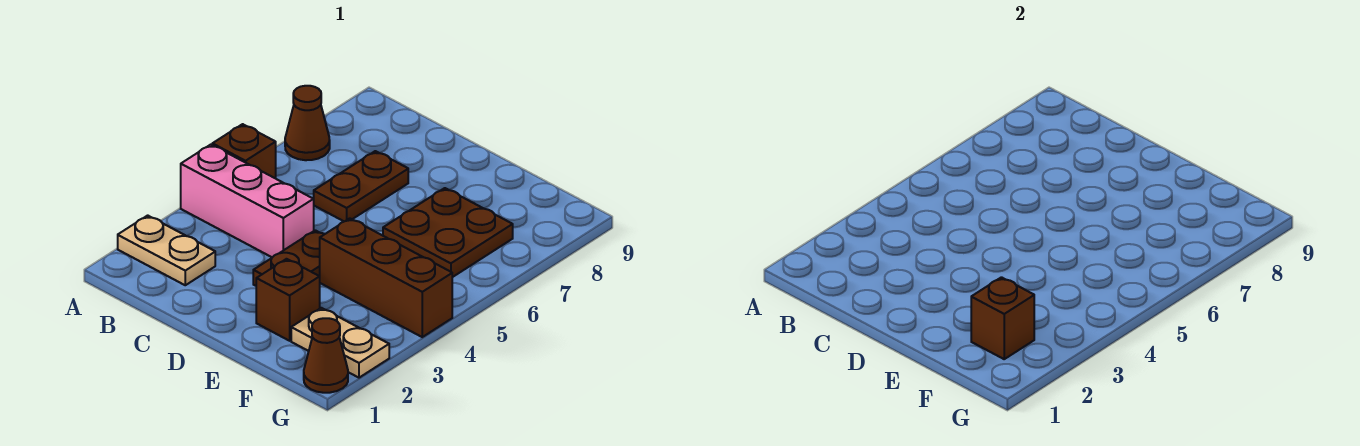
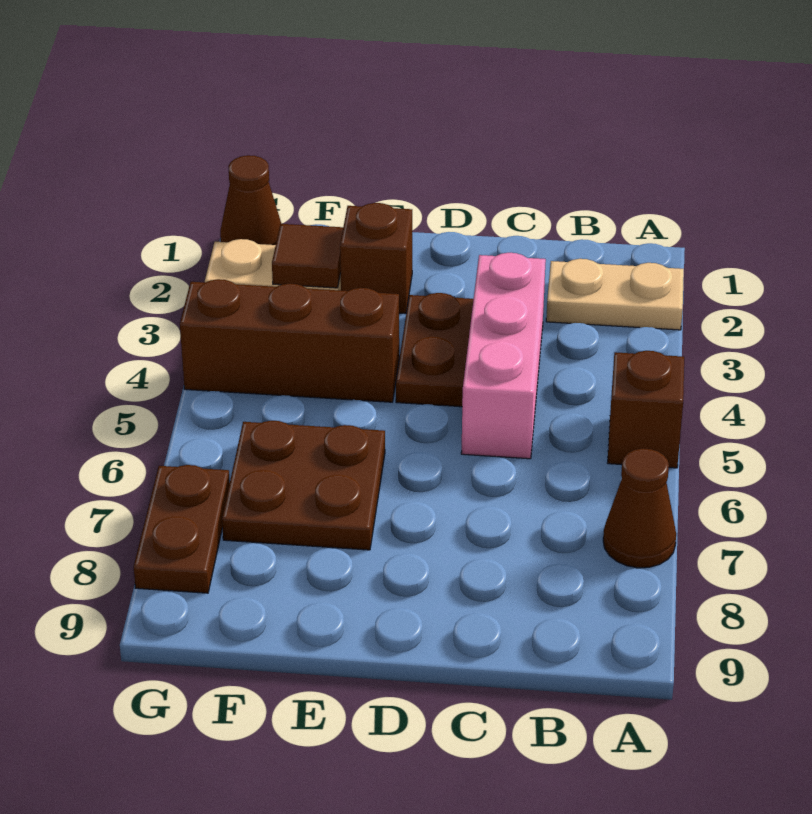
pink 1x3 brick [181,145,314,257] -> pink 1x3 brick turned to [461,253,546,459]
brown 1x2 plate [314,151,408,221] -> brown 1x2 plate moved to [134,465,230,593]
brown 1x1 brick [971,277,1034,359] -> brown 1x1 tile [272,224,343,288]

